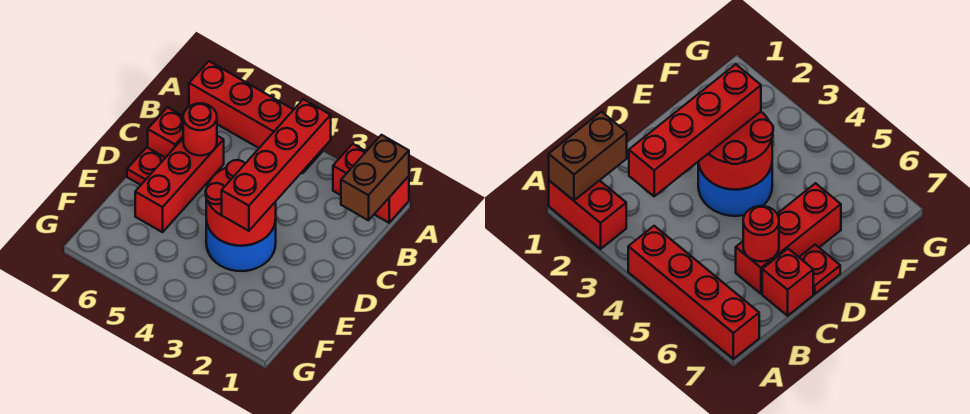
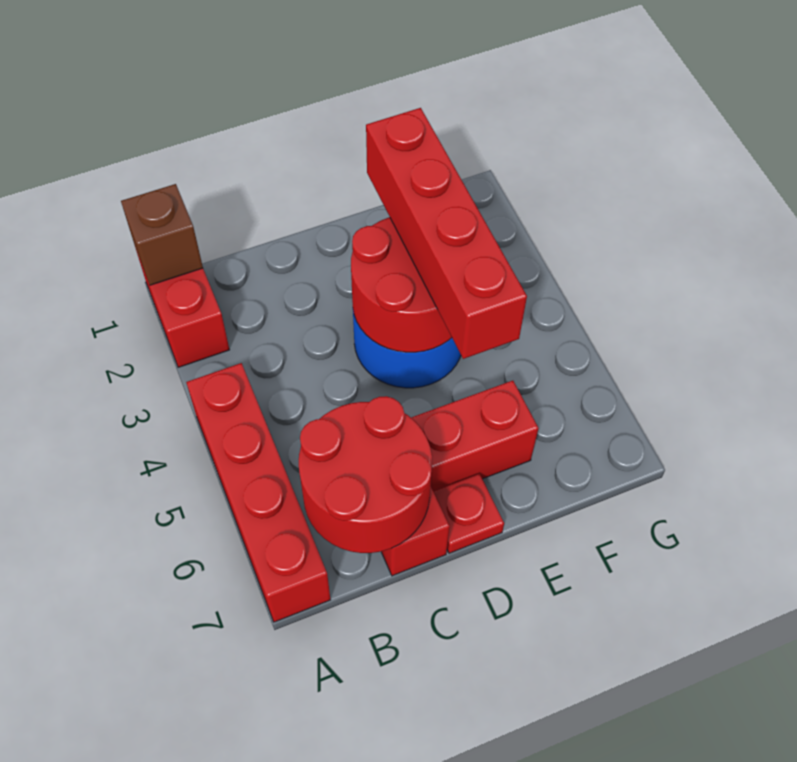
brown 1x2 brick [341,135,409,220] -> brown 1x1 brick [121,184,203,285]
red 1x4 brick [222,99,331,231] -> red 1x4 brick turned to [366,108,527,359]
red 1x1 round brick [183,103,217,156] -> red 2x2 round brick [299,396,432,553]

